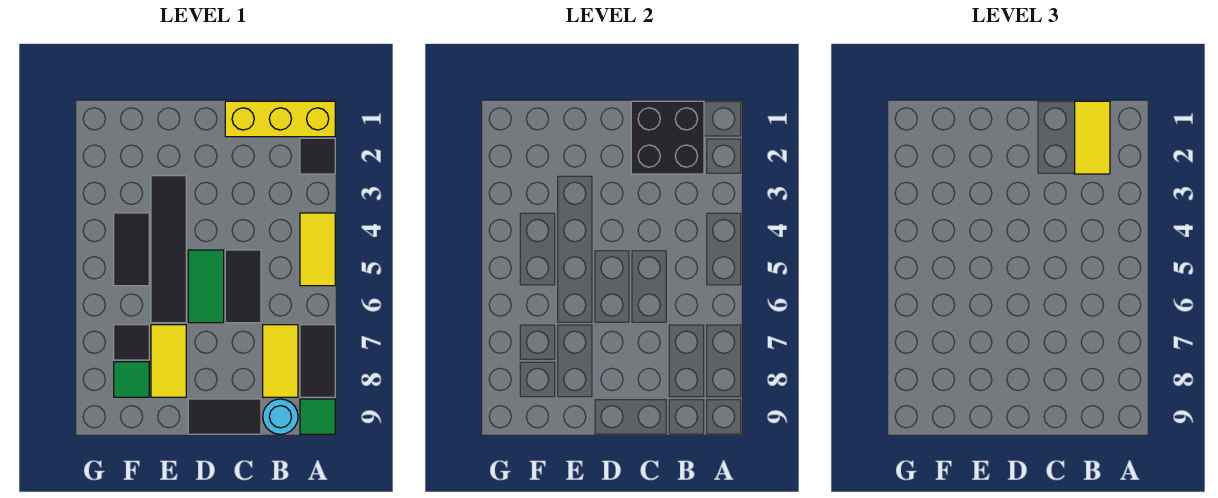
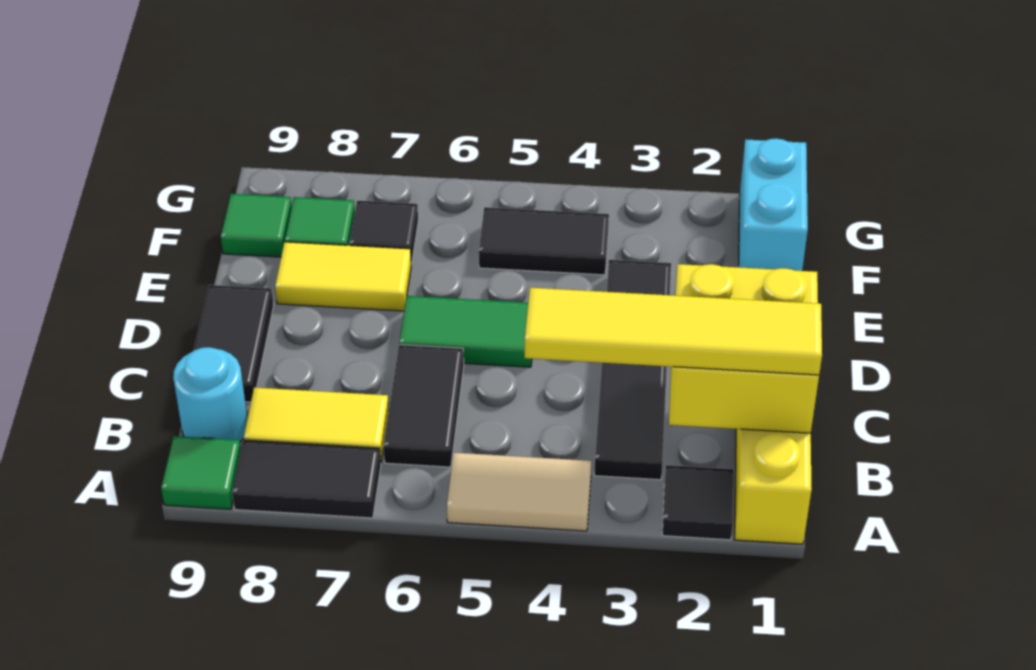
yellow 1x2 tile [300,213,335,286] -> tan 1x2 tile [447,453,591,531]
black 2x2 brick [631,101,704,174] -> yellow 2x2 brick [669,264,819,433]
yellow 1x2 tile [1075,101,1110,174] -> yellow 1x4 tile [525,288,822,375]
black 1x2 tile [225,250,261,323] -> black 1x2 tile turned to [384,345,464,467]
black 1x4 tile [151,176,186,323] -> black 1x4 tile turned to [594,260,671,480]
none -> cyan 1x2 brick [739,138,808,271]
none -> green 1x1 tile [221,194,292,257]

